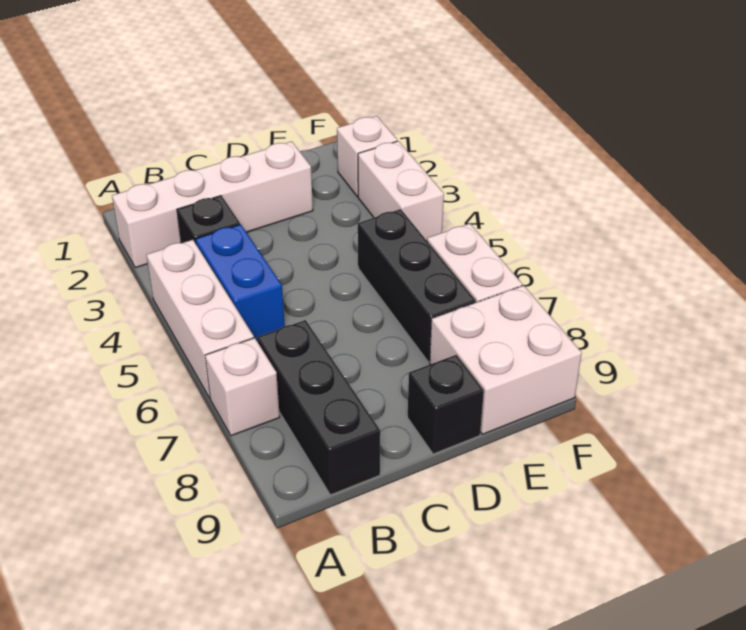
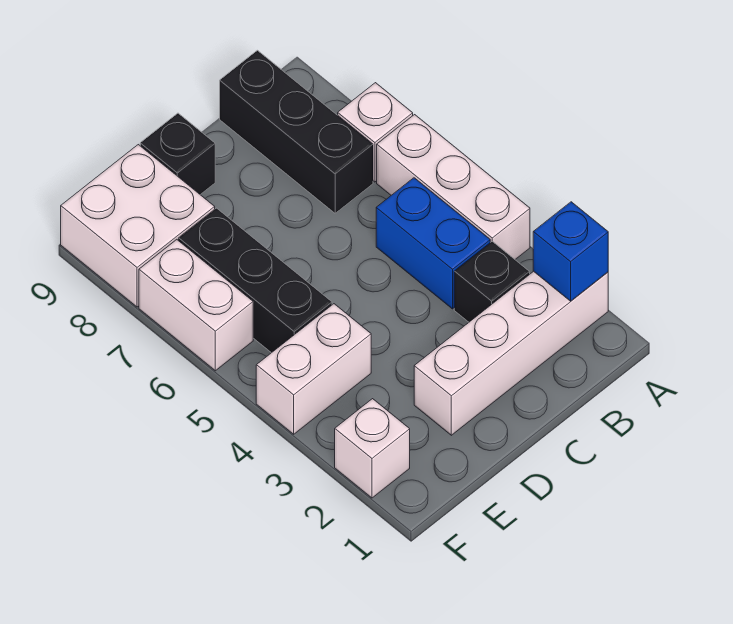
none -> blue 1x1 brick [533,202,608,301]
white 1x2 brick [358,141,444,240] -> white 1x2 brick turned to [256,304,371,434]

